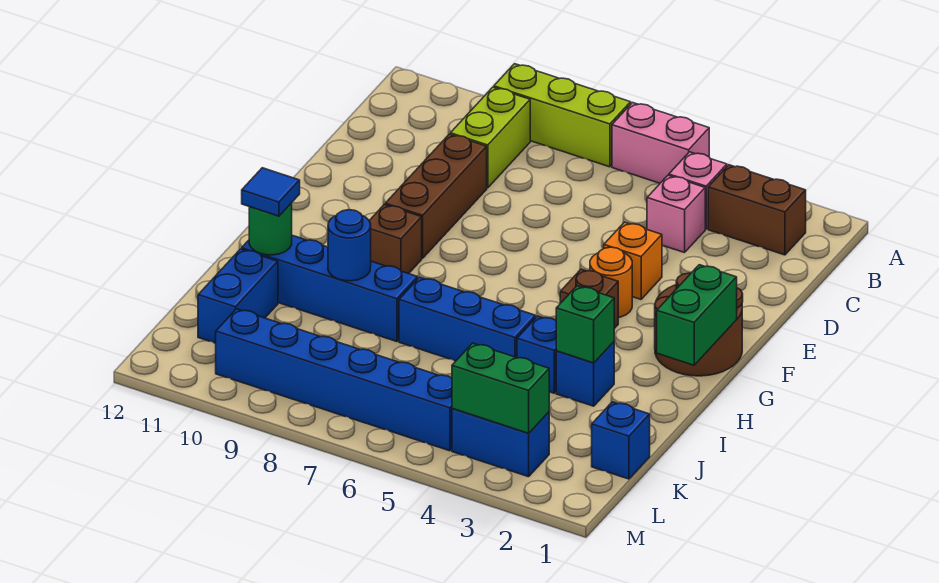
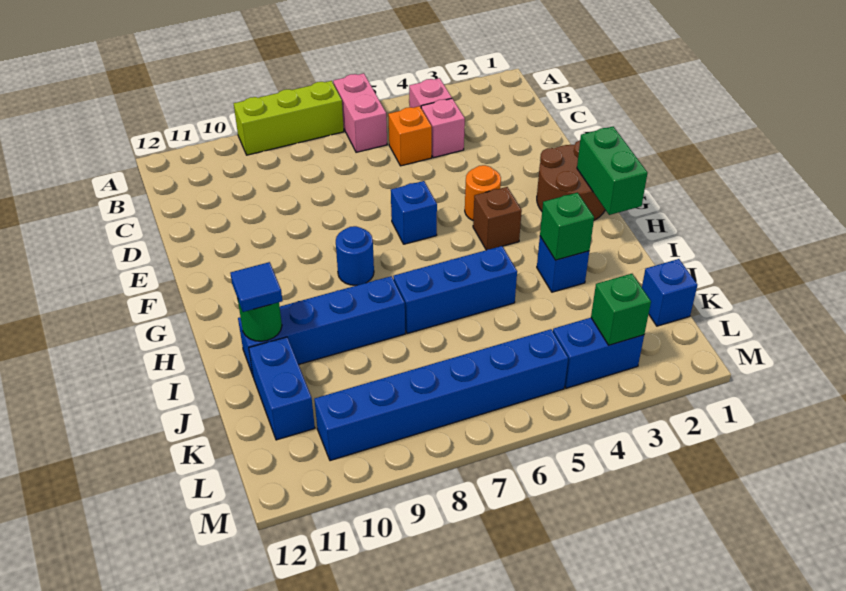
pink 1x2 brick [612,103,709,183] -> pink 1x2 brick turned to [333,73,387,152]
brown 1x2 brick [708,165,806,255] -> none
lime 1x2 brick [450,87,530,188] -> none
brown 1x3 brick [385,134,487,258] -> none
orange 1x1 brick [604,222,662,299] -> orange 1x1 brick moved to [388,106,432,166]
brown 1x1 brick [369,204,422,274] -> none
blue 1x1 brick [517,316,556,393] -> blue 1x1 brick moved to [391,181,437,244]
blue 1x1 round brick [328,210,371,281] -> blue 1x1 round brick moved to [336,226,374,285]
green 1x2 brick [452,343,549,433] -> green 1x1 brick [591,274,651,345]

